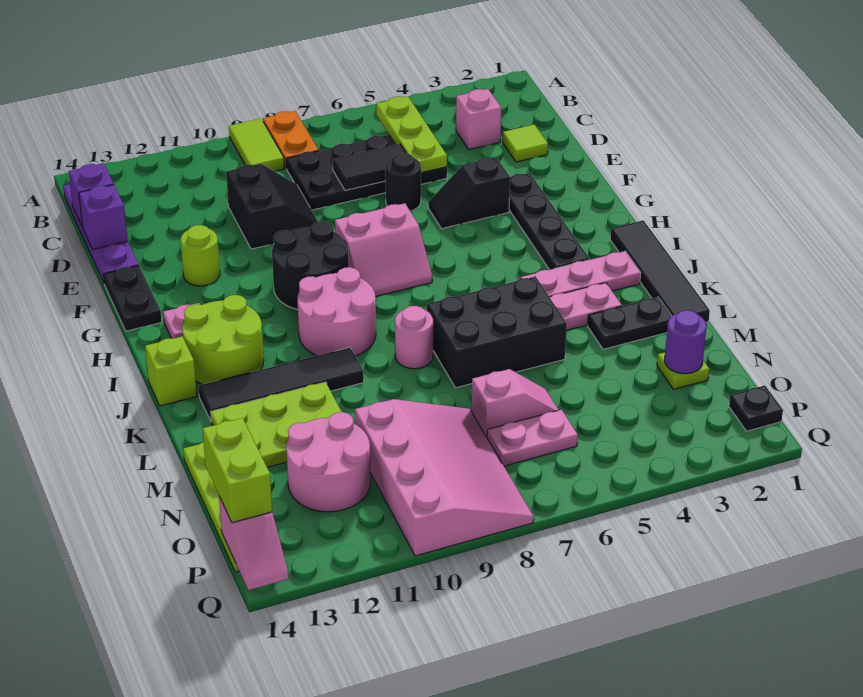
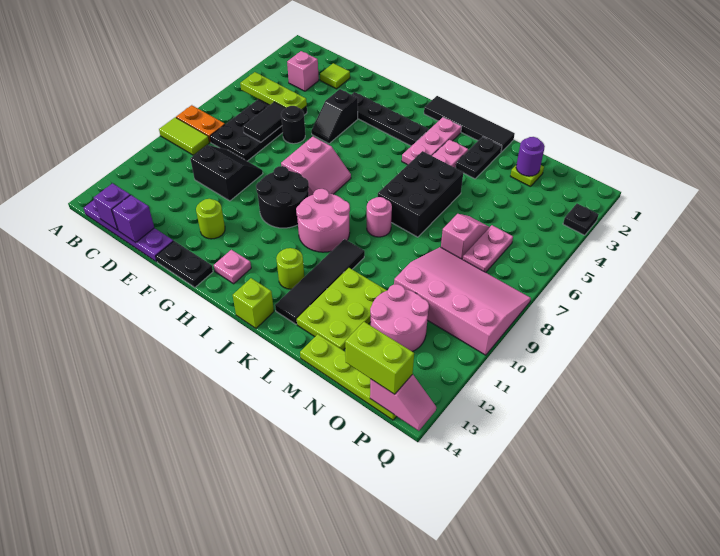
lime 2x2 round brick [182,295,264,385] -> lime 1x1 round brick [276,248,304,289]
black 1x1 plate [729,386,783,431] -> black 1x1 plate moved to [563,204,599,235]

